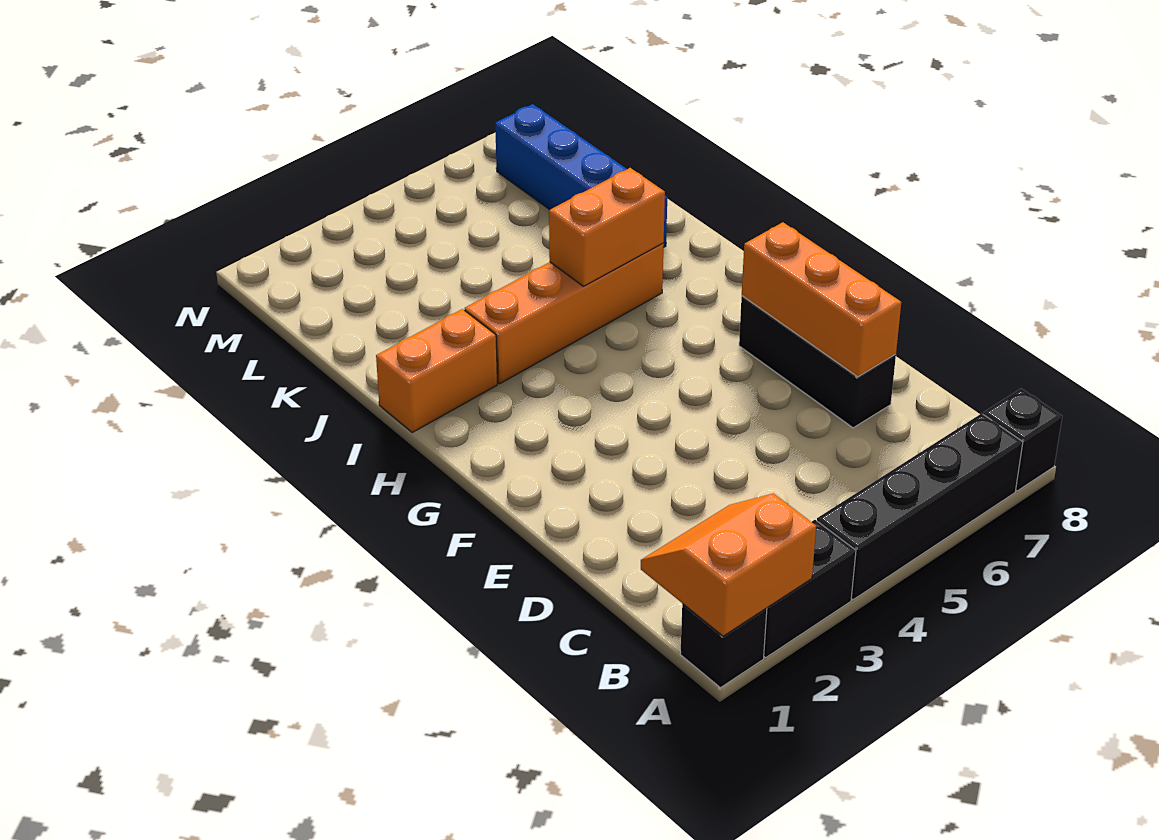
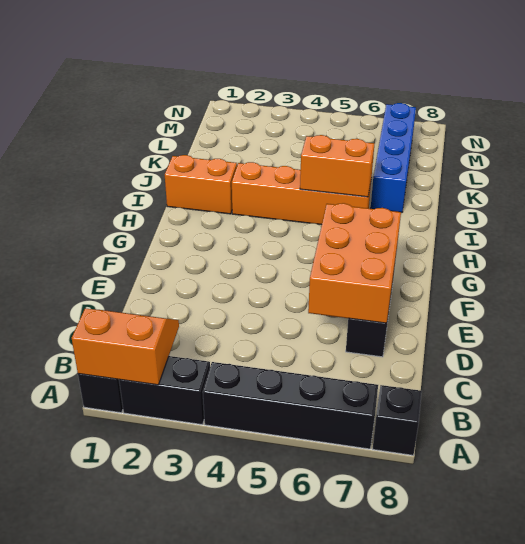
orange 1x3 brick [742,222,901,377] -> orange 2x3 brick [308,203,401,323]

